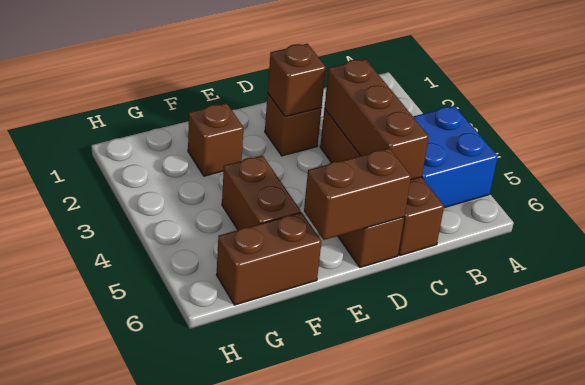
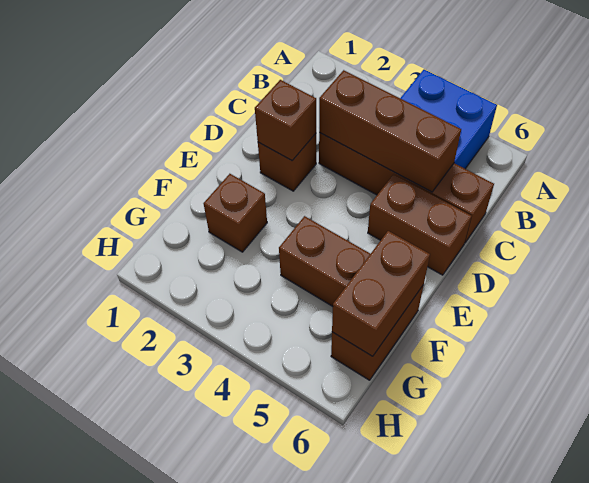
brown 1x2 brick [304,148,411,240] -> brown 1x2 brick moved to [332,231,430,356]

